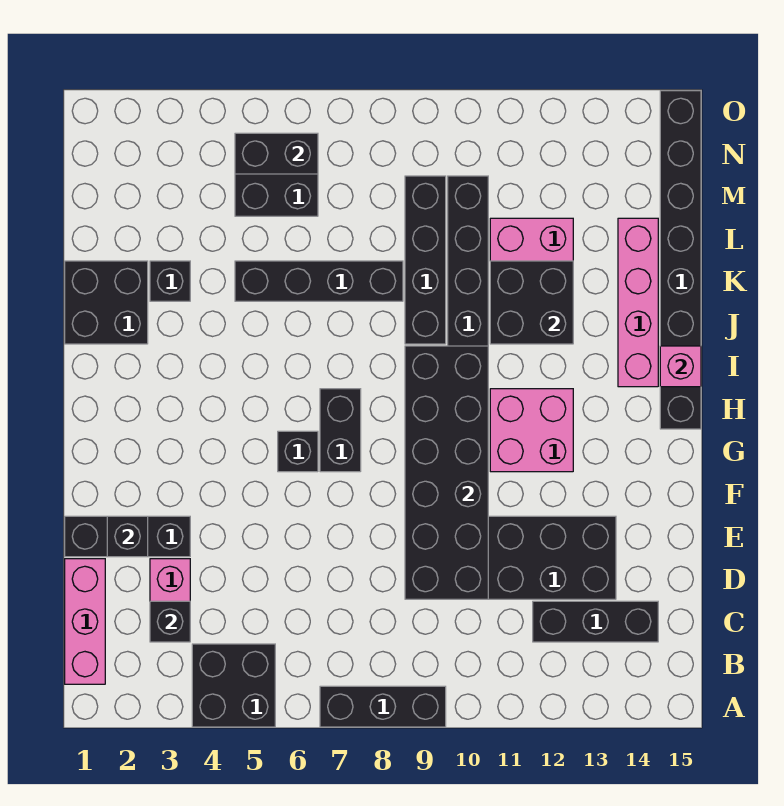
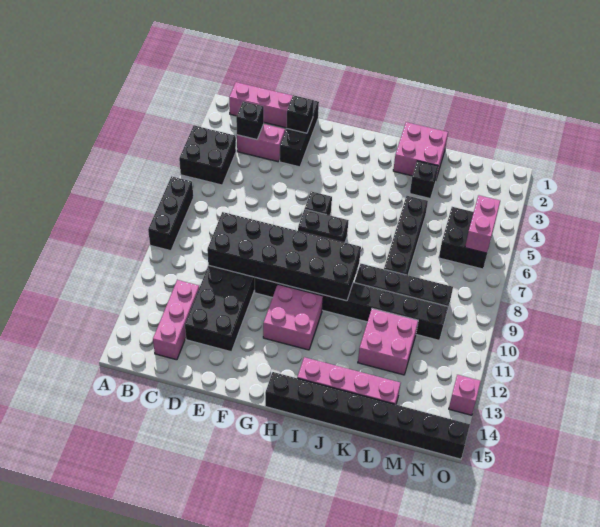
black 1x3 brick [533,601,658,642] -> pink 1x3 brick [153,280,199,360]
pink 1x1 brick [660,346,701,387] -> pink 1x1 brick moved to [449,375,481,415]
black 2x2 brick [65,261,148,344] -> pink 2x2 brick [393,122,448,178]
black 2x2 brick [490,261,573,344] -> none
black 1x2 brick [235,133,318,174] -> pink 1x2 brick [465,195,500,253]

